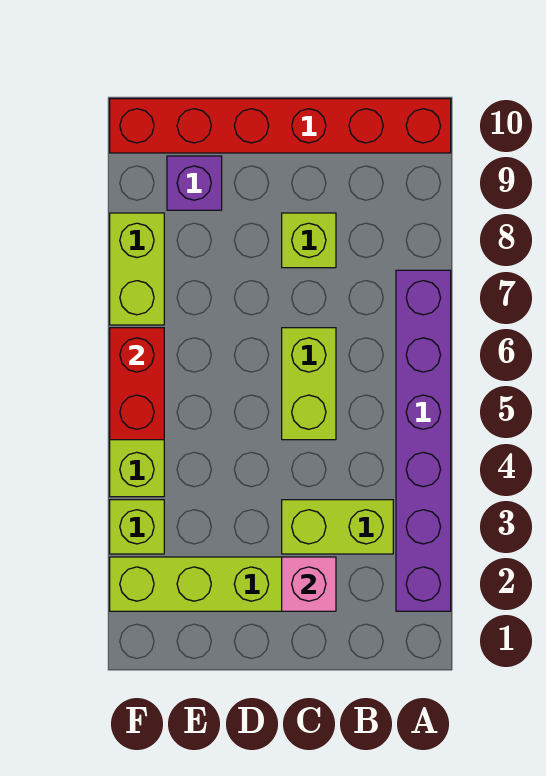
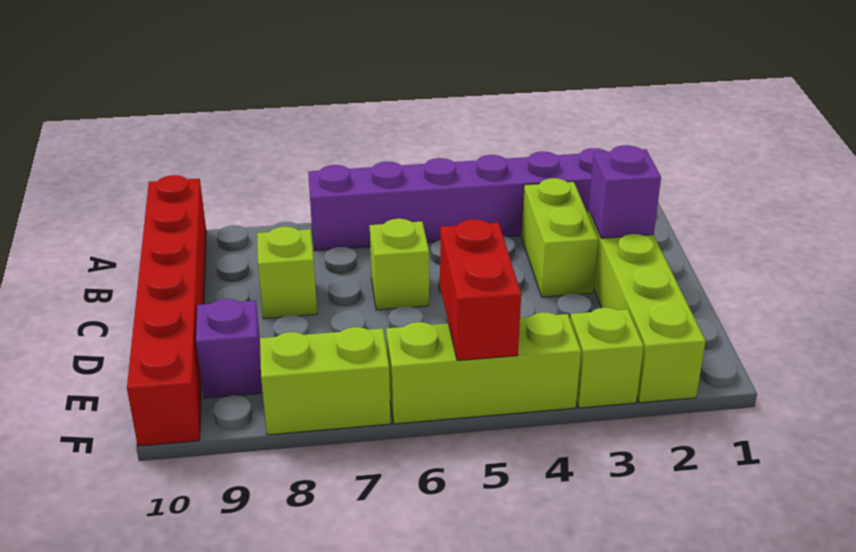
pink 1x1 brick [282,557,336,611] -> purple 1x1 brick [589,145,661,238]
lime 1x2 brick [282,328,336,440] -> lime 1x1 brick [370,219,429,310]
red 1x2 brick [110,328,164,440] -> red 1x2 brick turned to [440,220,521,361]

